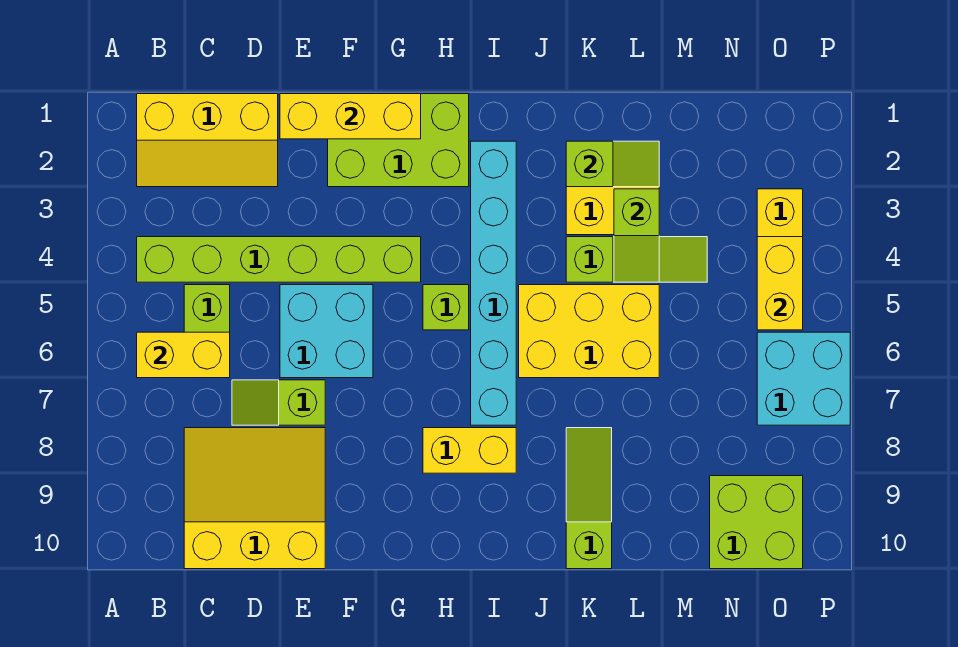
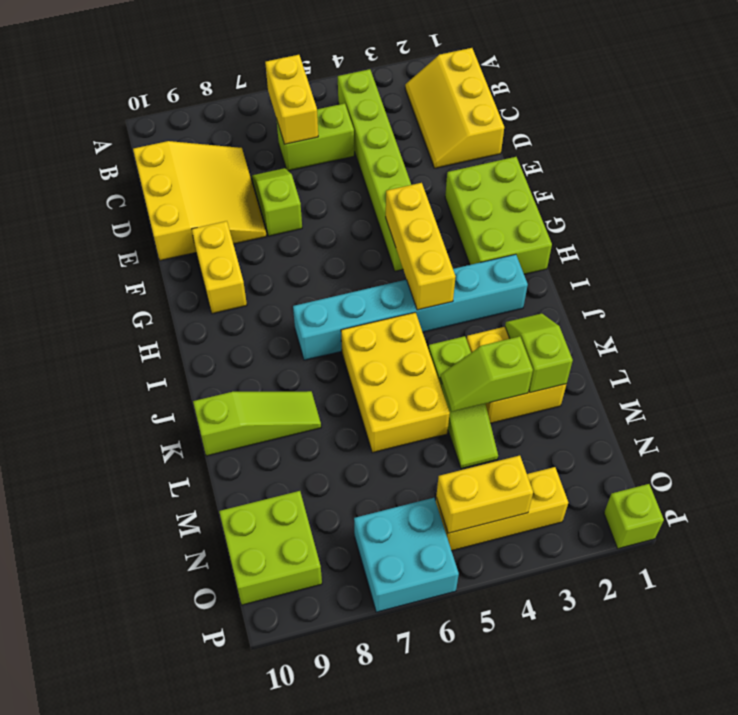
yellow 1x3 brick [280,94,421,139] -> yellow 1x3 brick moved to [386,183,456,310]
cyan 2x2 brick [280,285,373,378] -> none
lime 1x1 brick [423,285,469,330] -> lime 1x1 brick moved to [604,484,664,549]
yellow 1x2 brick [423,428,516,473] -> yellow 1x2 brick moved to [192,221,247,314]
lime 1x2 slope [566,141,659,187] -> lime 1x2 slope turned to [505,313,573,393]

